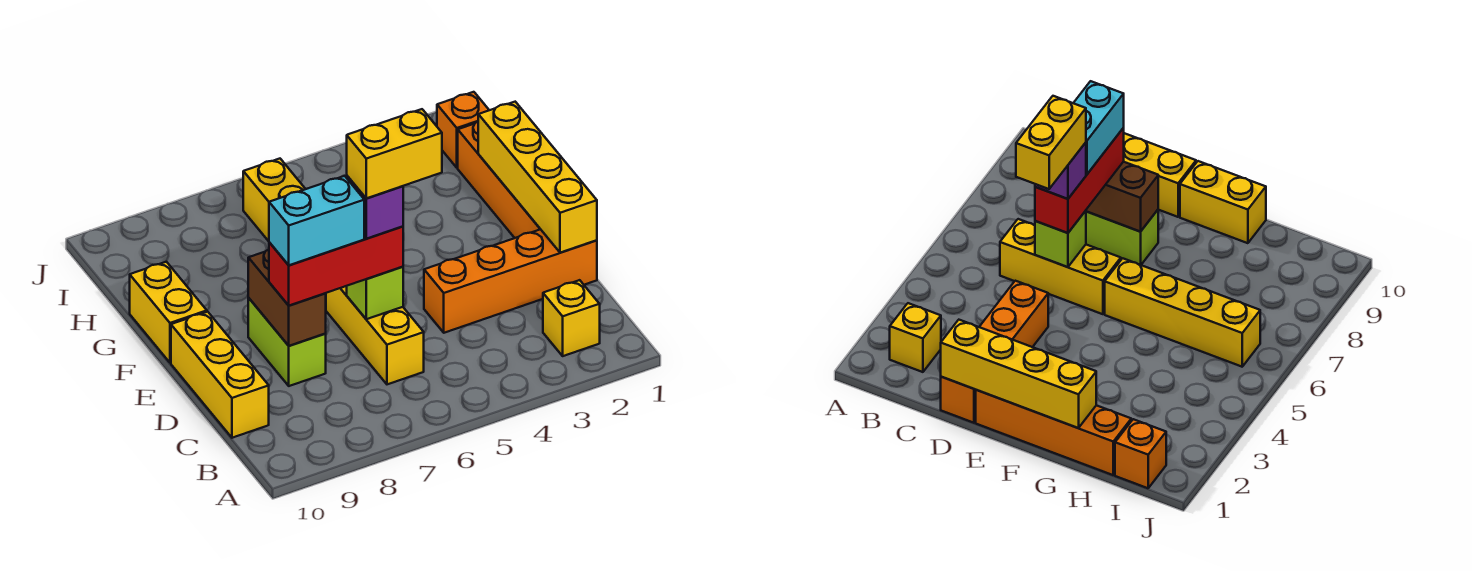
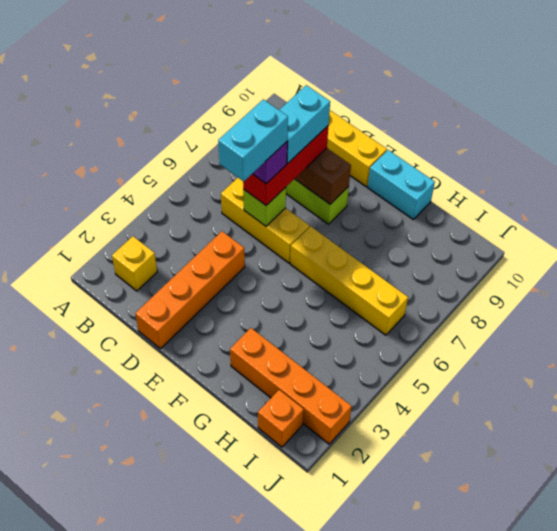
yellow 1x4 brick [478,102,597,253] -> none
yellow 1x2 brick [347,109,442,198] -> cyan 1x2 brick [218,99,288,181]
orange 1x4 brick [458,122,540,238] -> orange 1x4 brick moved to [230,328,352,444]
yellow 1x2 brick [130,262,207,363] -> cyan 1x2 brick [368,150,435,219]

